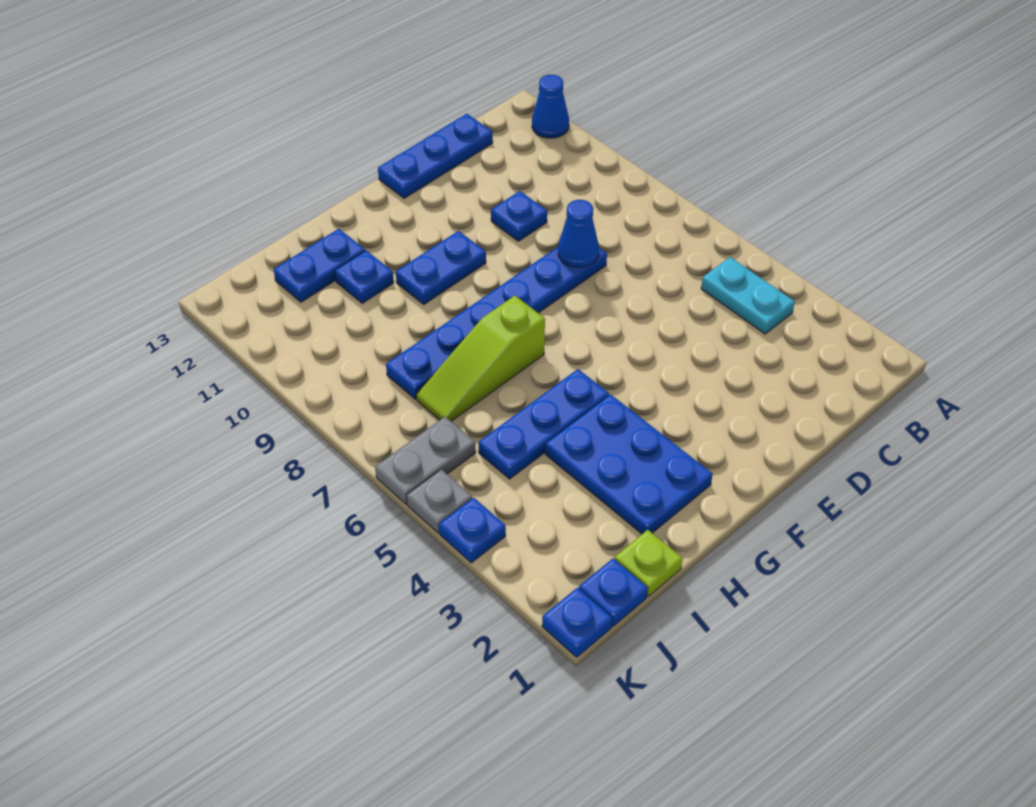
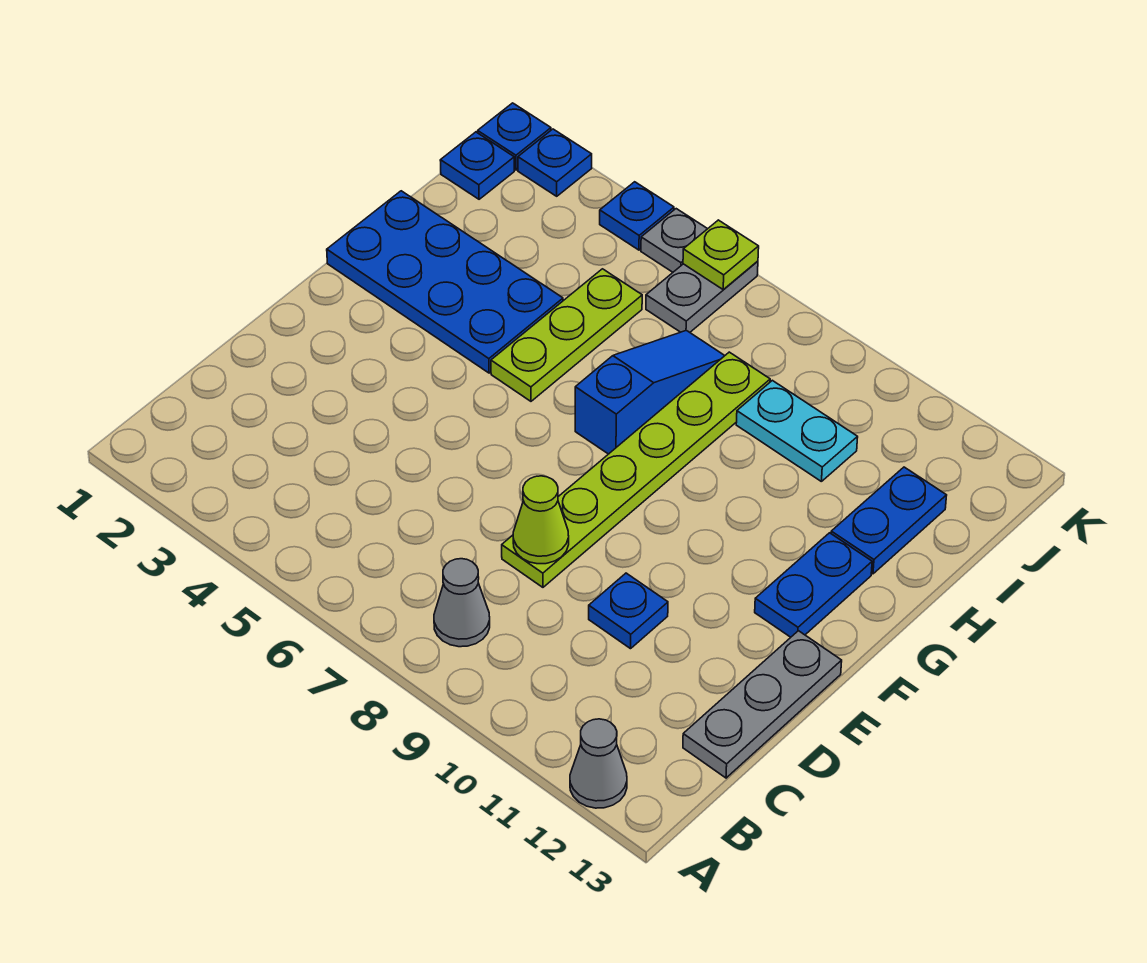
blue 1x1 cone [532,75,569,138] -> grey 1x1 cone [570,719,627,808]
cyan 1x2 plate [701,257,795,334] -> cyan 1x2 plate moved to [736,380,858,481]
none -> grey 1x1 cone [434,559,490,647]
blue 1x3 plate [378,114,493,198] -> grey 1x3 plate [683,631,842,778]
blue 1x6 plate [386,247,607,399] -> lime 1x6 plate [502,352,770,587]
blue 1x1 cone [558,200,599,267] -> lime 1x1 cone [513,476,569,564]
blue 1x2 plate [396,231,486,304] -> blue 1x2 plate moved to [755,533,872,637]
blue 2x3 plate [545,394,713,534] -> blue 2x4 plate [327,191,563,373]
blue 1x3 plate [478,369,609,479] -> lime 1x3 plate [491,269,642,401]
lime 1x3 slope [416,296,545,421] -> blue 1x3 slope [575,330,725,454]
blue 1x1 plate [335,250,394,303] -> blue 1x1 plate moved to [518,129,592,196]
lime 1x1 plate [615,530,683,596] -> lime 1x1 plate moved to [683,220,759,290]

